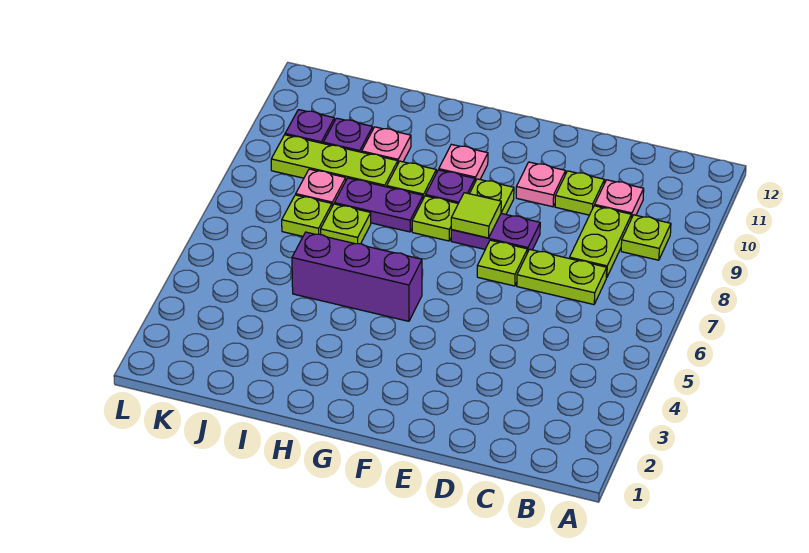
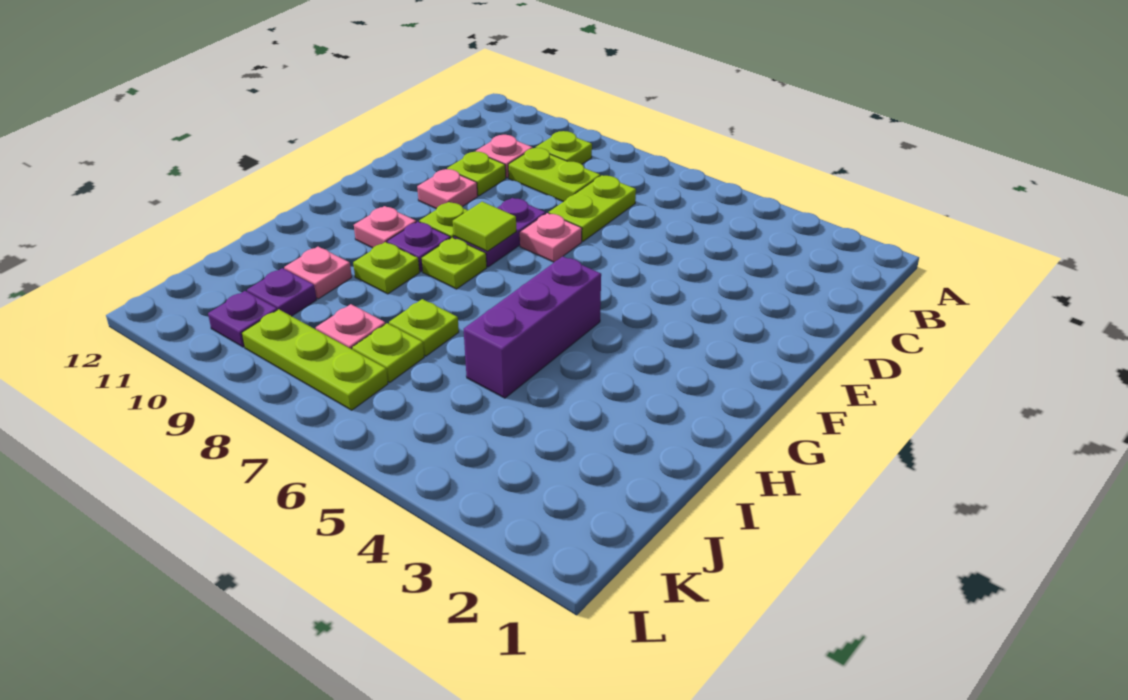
lime 1x1 plate [477,240,527,286] -> pink 1x1 plate [520,213,582,262]
purple 1x2 plate [334,178,423,232] -> none
lime 1x3 plate [271,135,398,187] -> lime 1x3 plate turned to [242,309,388,410]

